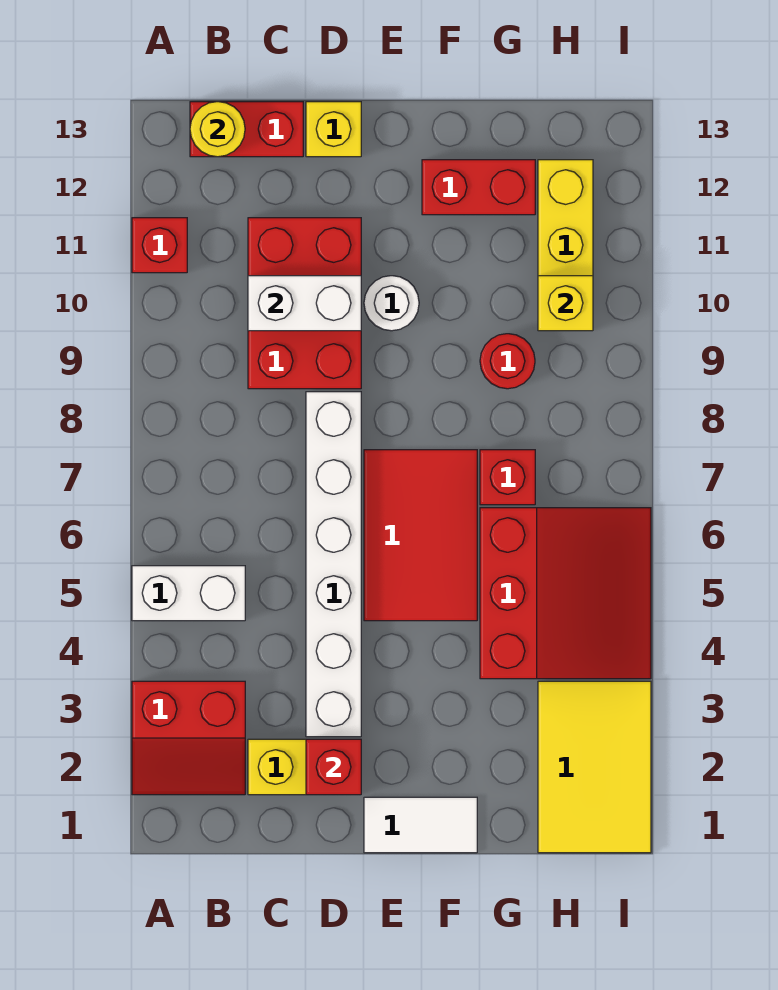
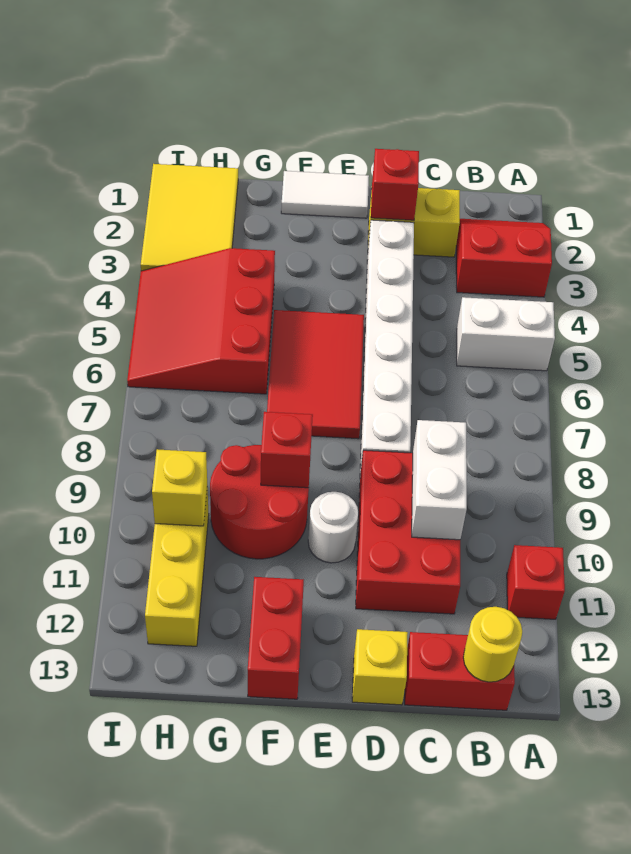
white 1x2 brick [248,276,361,331] -> white 1x2 brick turned to [412,420,467,540]
red 1x2 brick [422,160,535,215] -> red 1x2 brick turned to [248,577,304,699]
red 1x1 brick [480,450,535,505] -> red 1x1 brick moved to [261,412,313,488]
red 1x1 round brick [480,334,535,389] -> red 2x2 round brick [210,445,309,559]

